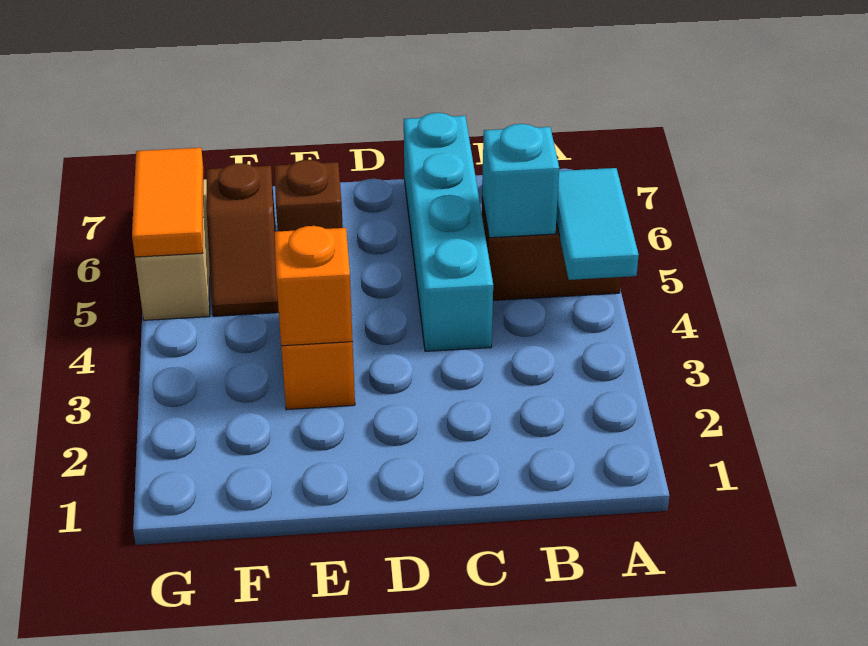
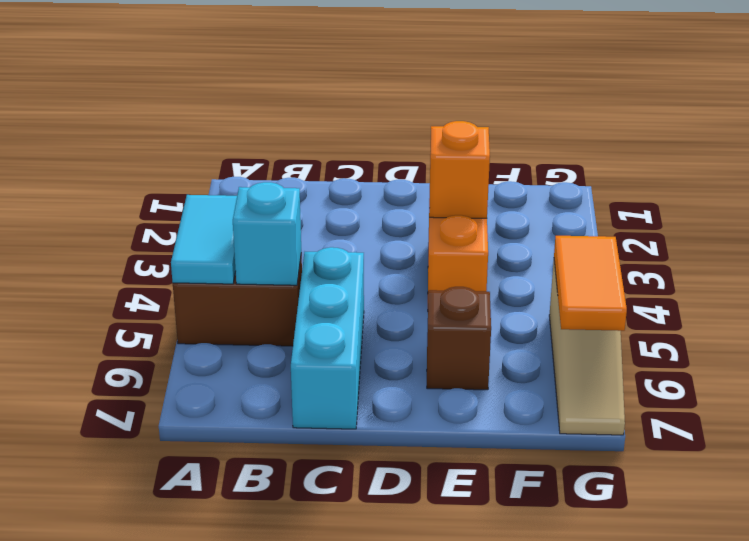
cyan 1x4 brick [404,113,493,351] -> cyan 1x3 brick [291,247,364,429]
brown 1x2 slope [207,163,279,316] -> none

